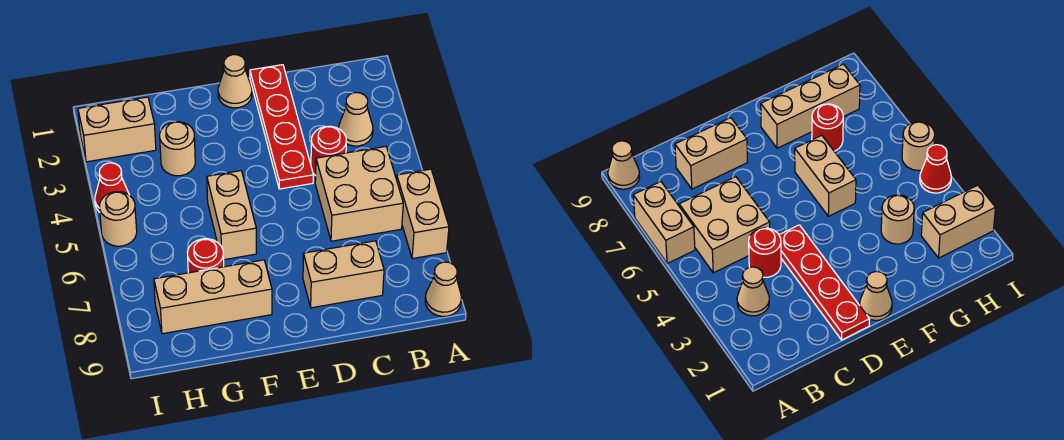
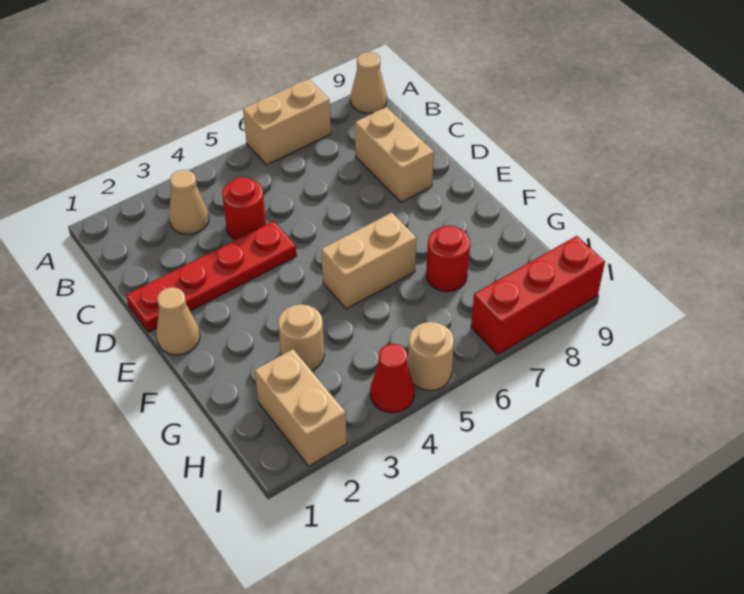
tan 2x2 brick [315,146,403,241] -> none
tan 1x3 brick [154,260,272,334] -> none
none -> red 1x3 brick [471,236,605,354]

